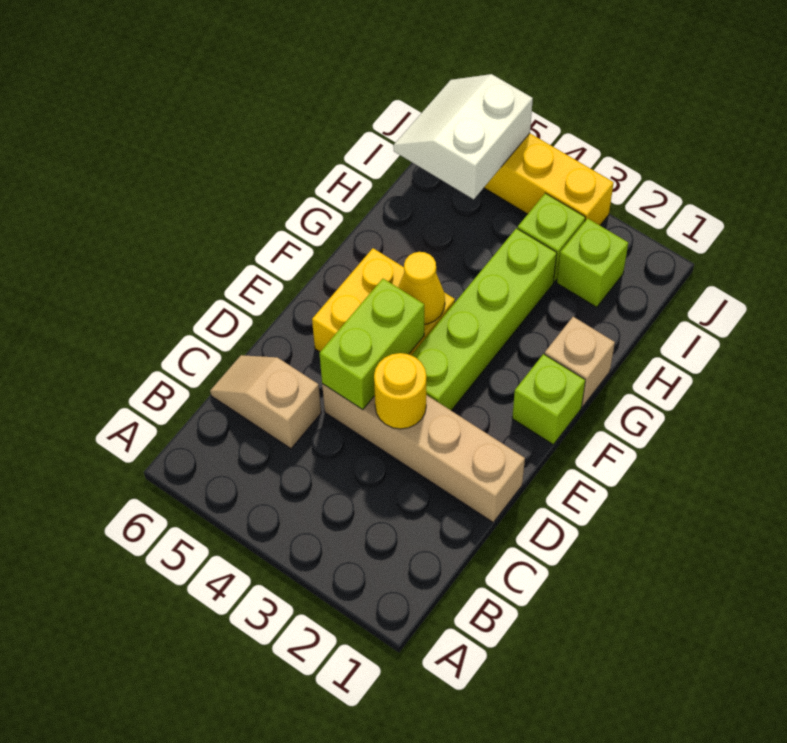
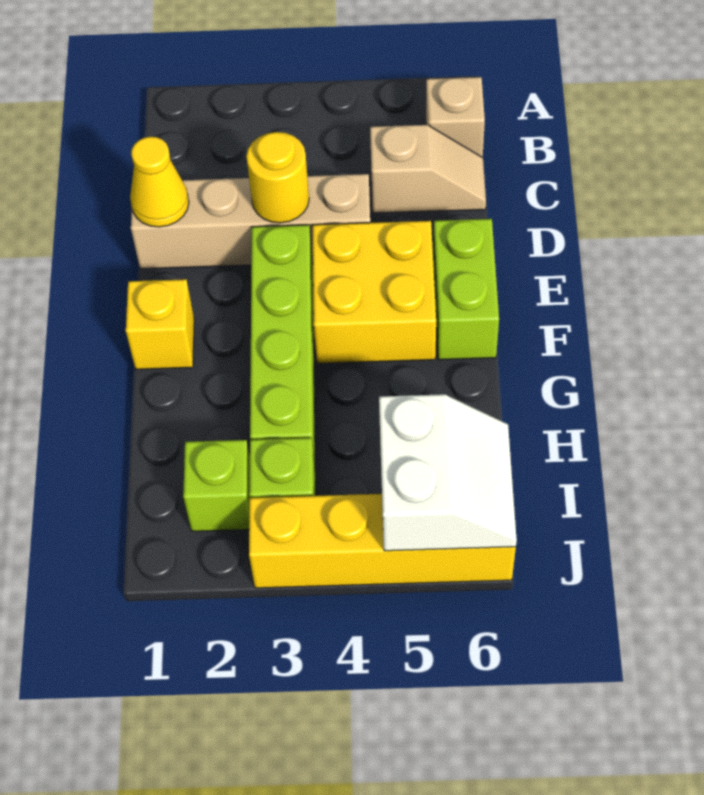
lime 1x2 brick [319,279,424,410] -> lime 1x2 brick moved to [433,219,499,360]
lime 1x1 brick [512,354,585,444] -> yellow 1x1 brick [126,279,194,369]
yellow 1x1 cone [398,252,445,324] -> yellow 1x1 cone moved to [130,137,189,227]
tan 1x1 brick [545,317,615,407] -> tan 1x1 brick moved to [426,77,485,157]

